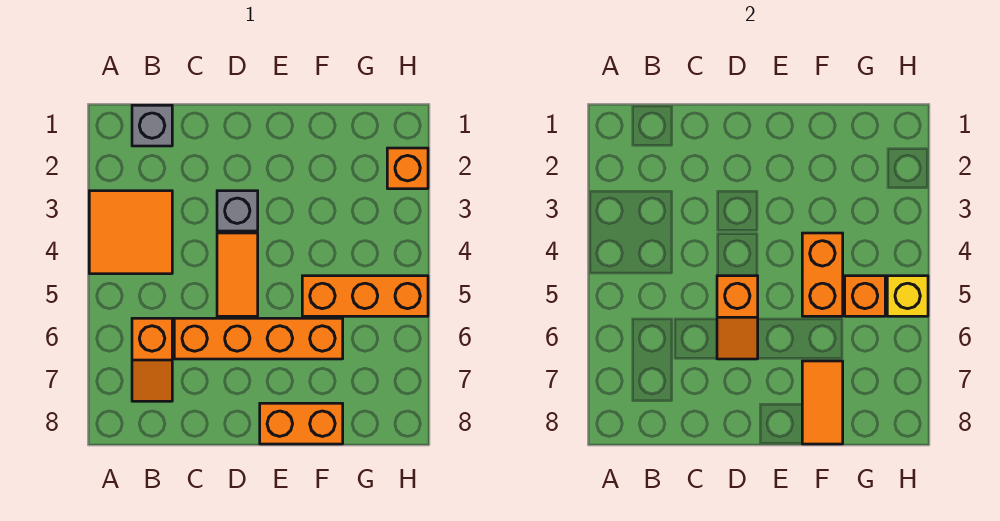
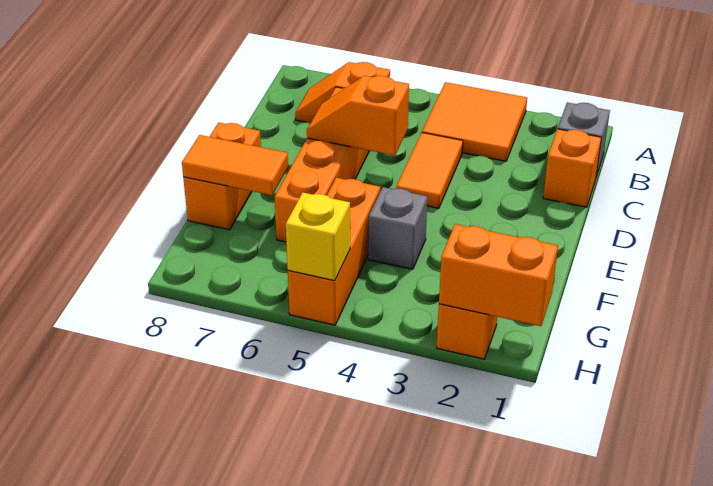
grey 1x1 brick [217,191,258,231] -> grey 1x1 brick moved to [368,187,427,269]
orange 1x2 tile [217,233,258,316] -> orange 1x2 tile turned to [396,133,463,208]
orange 1x2 brick [802,233,843,316] -> orange 1x2 brick moved to [439,224,558,326]
orange 1x1 brick [845,276,885,316] -> orange 1x1 brick moved to [543,129,601,207]

